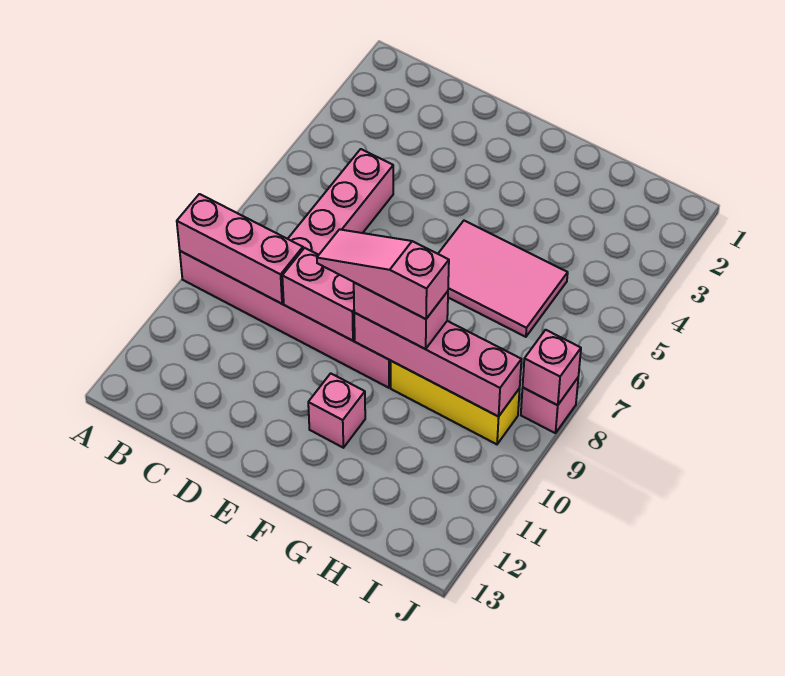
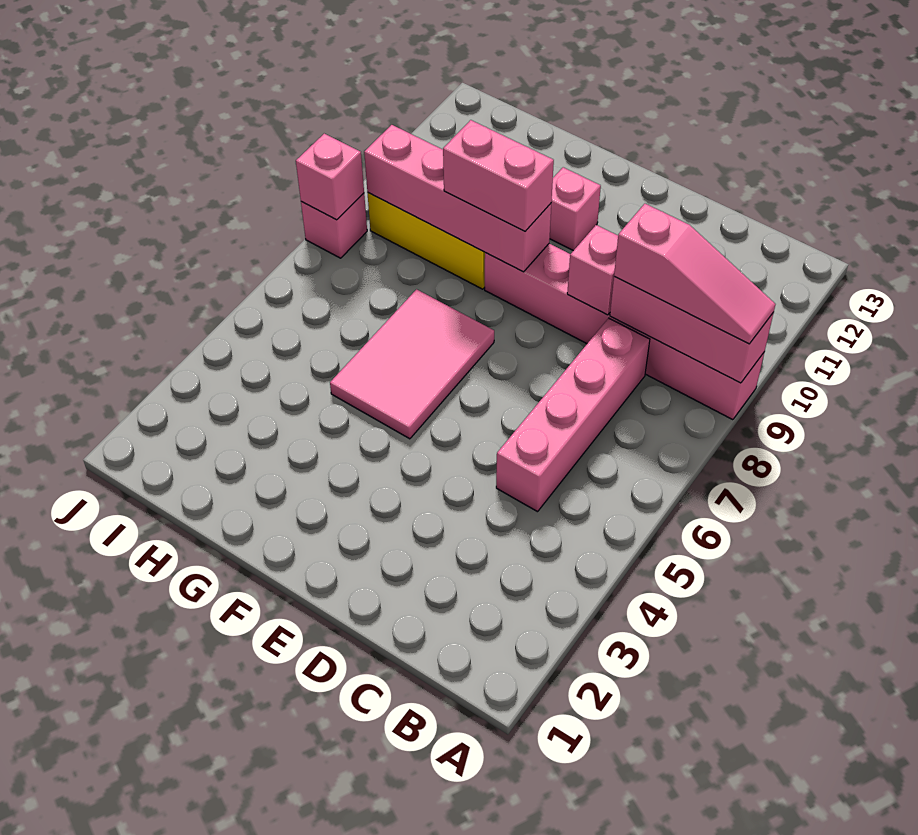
pink 1x2 brick [282,248,355,341] -> pink 1x1 brick [567,225,618,315]
pink 1x3 slope [317,229,449,319] -> pink 1x3 slope moved to [614,204,775,344]
pink 2x3 tile [438,221,568,337] -> pink 2x3 tile turned to [330,289,494,439]

